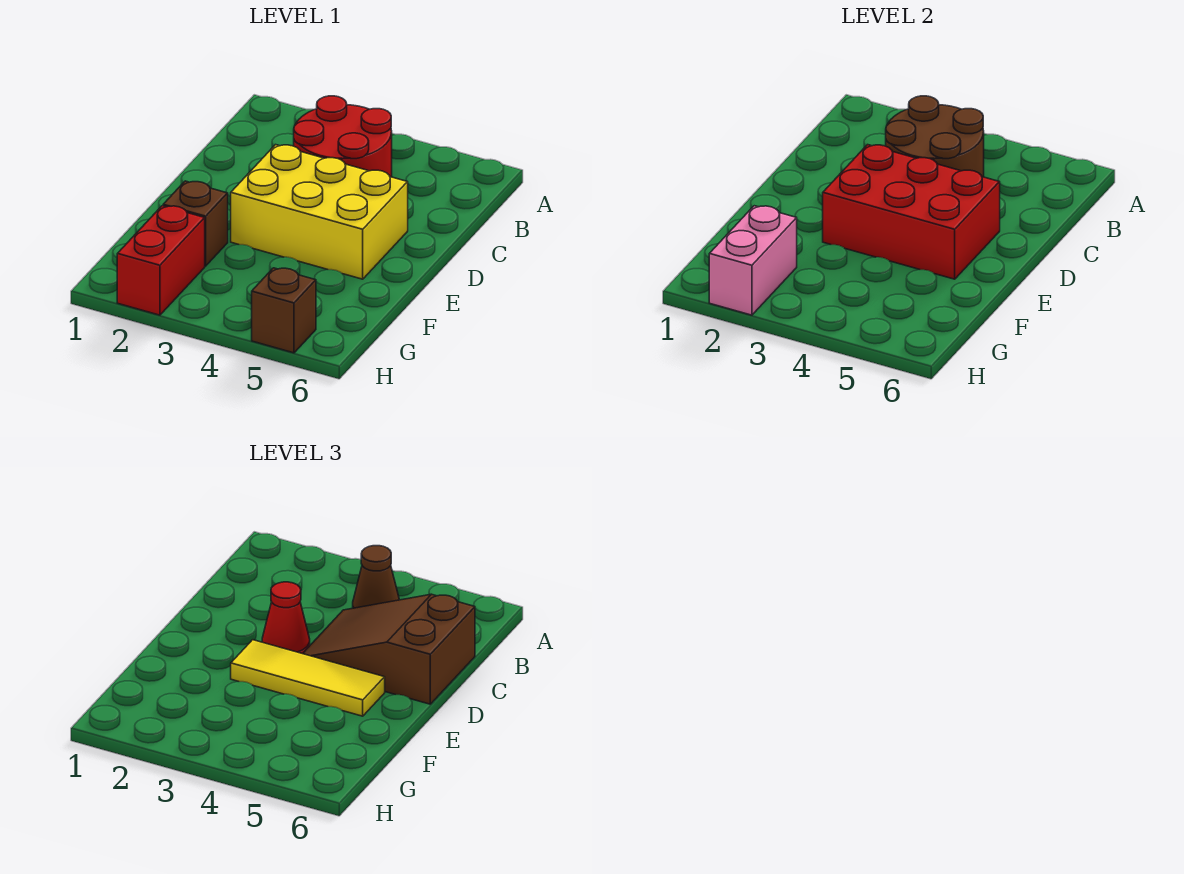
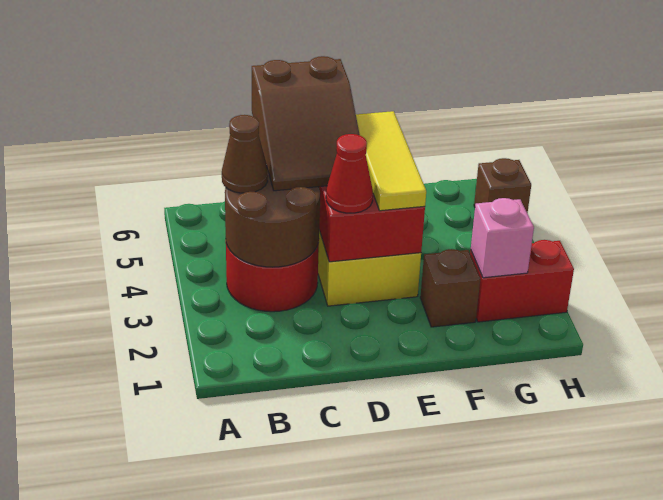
pink 1x2 brick [709,206,797,315] -> pink 1x1 brick [471,198,534,278]

